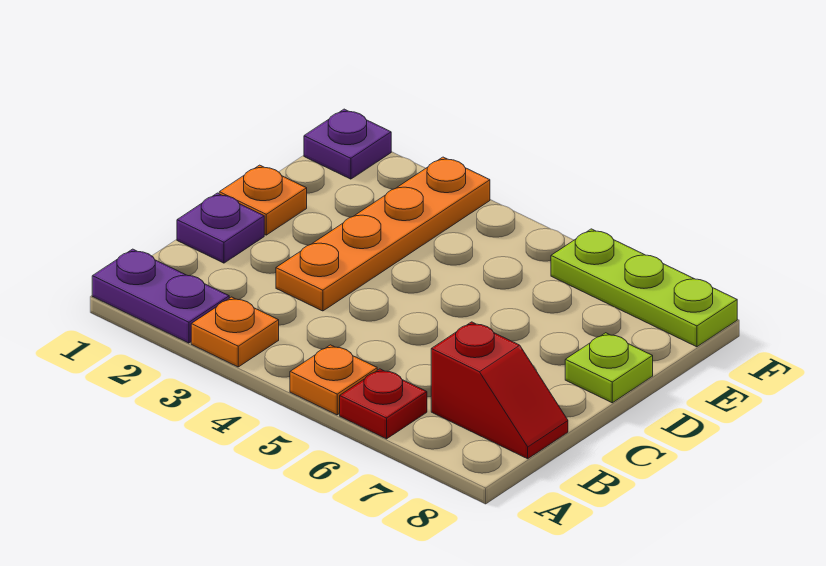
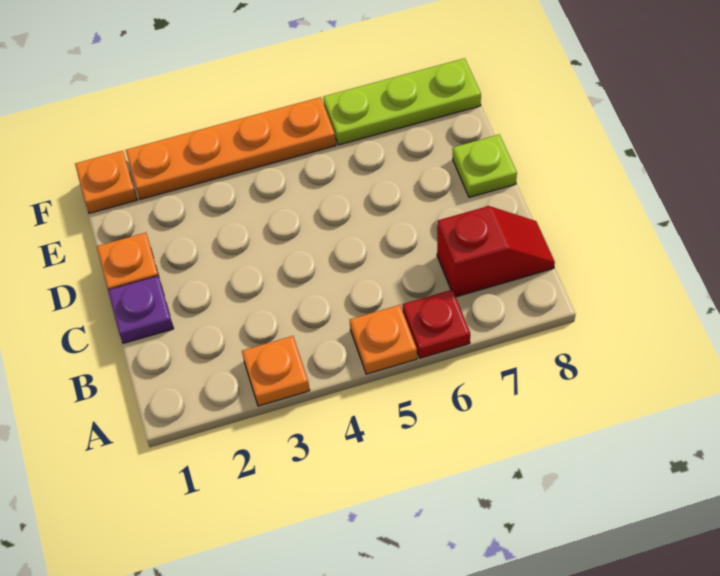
purple 1x2 plate [92,249,229,343] -> none
orange 1x4 plate [276,157,490,311] -> orange 1x4 plate turned to [126,97,336,199]
purple 1x1 plate [304,109,391,179] -> orange 1x1 plate [75,151,137,213]

